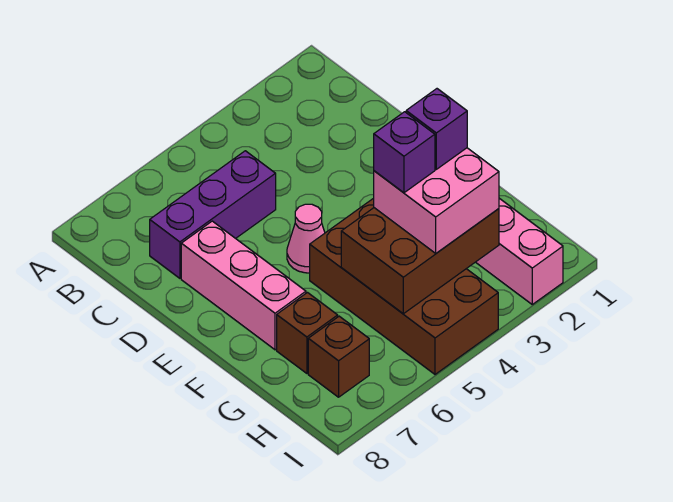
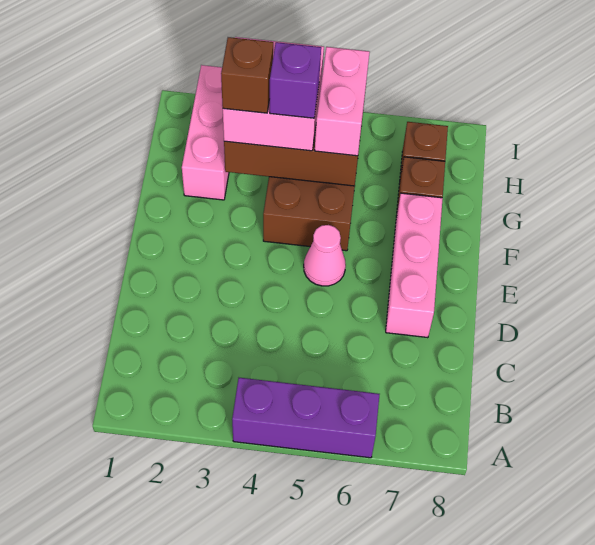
purple 1x3 brick [150,151,276,278] -> purple 1x3 brick moved to [232,378,380,458]
purple 1x1 brick [406,89,467,169] -> brown 1x1 brick [221,37,273,113]
none -> pink 1x2 brick [315,47,370,156]

